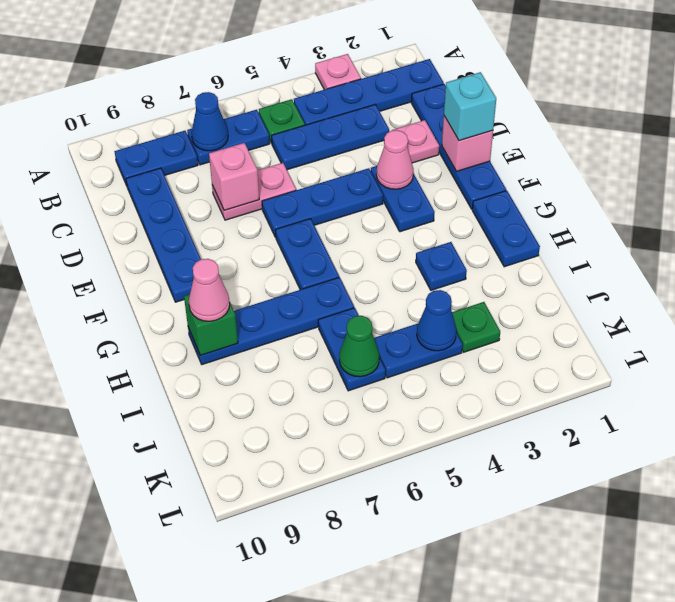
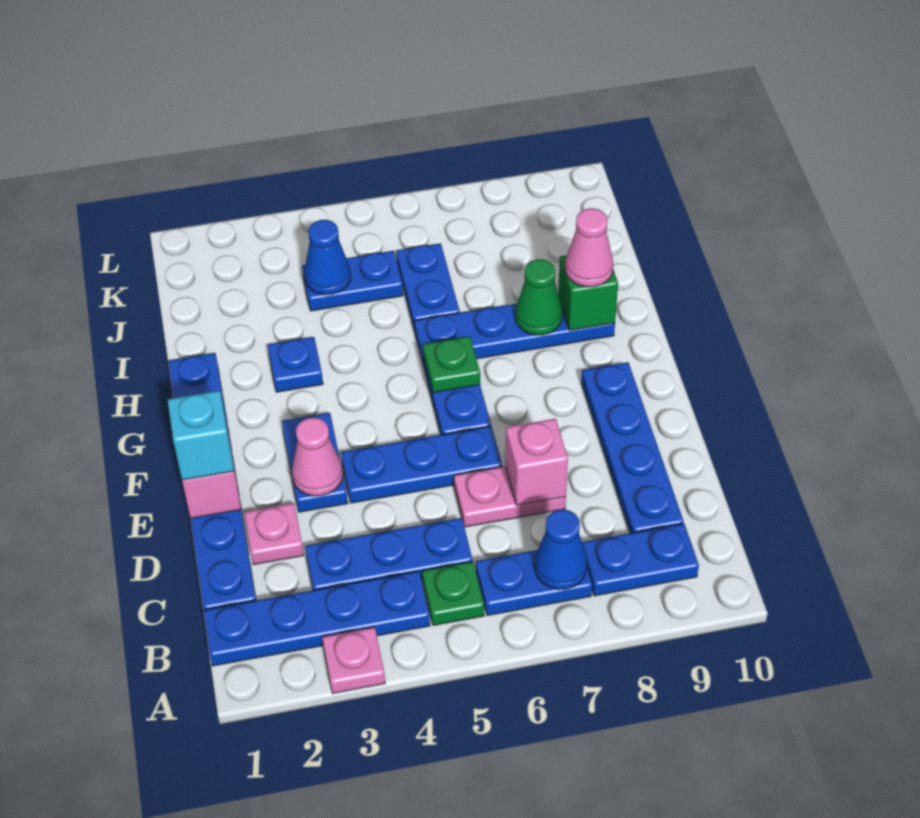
green 1x1 plate [452,302,500,352] -> green 1x1 plate moved to [423,336,480,393]
green 1x1 cone [339,316,379,377] -> green 1x1 cone moved to [515,259,562,335]

